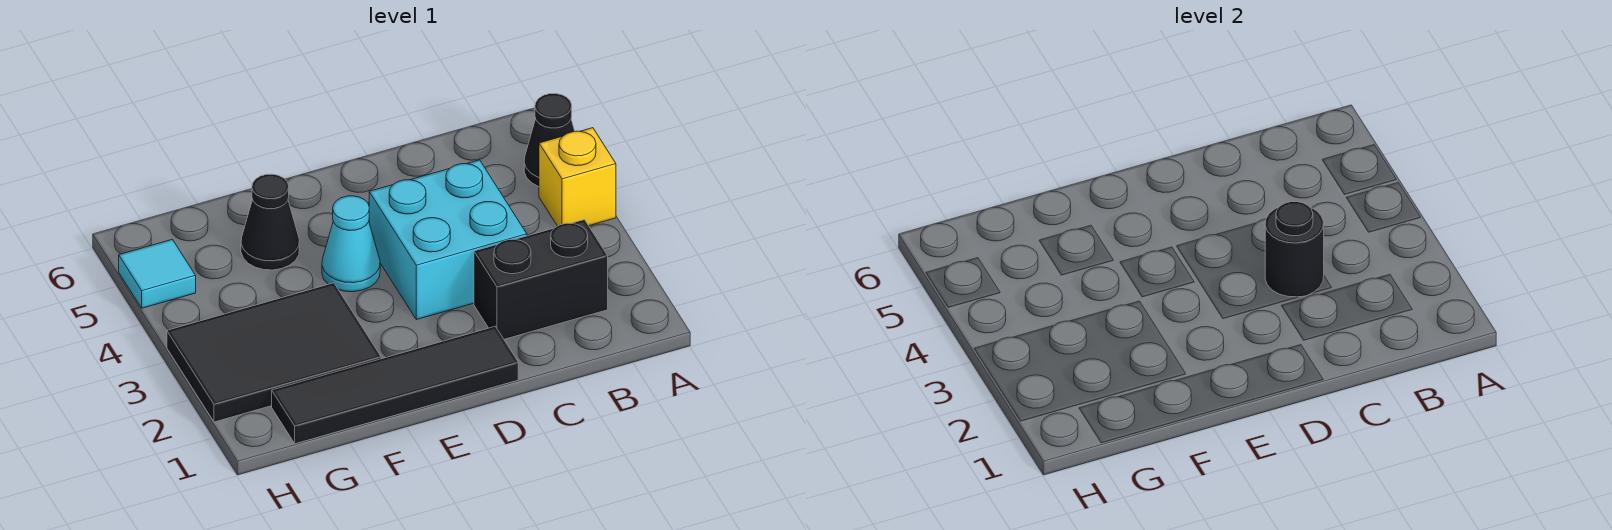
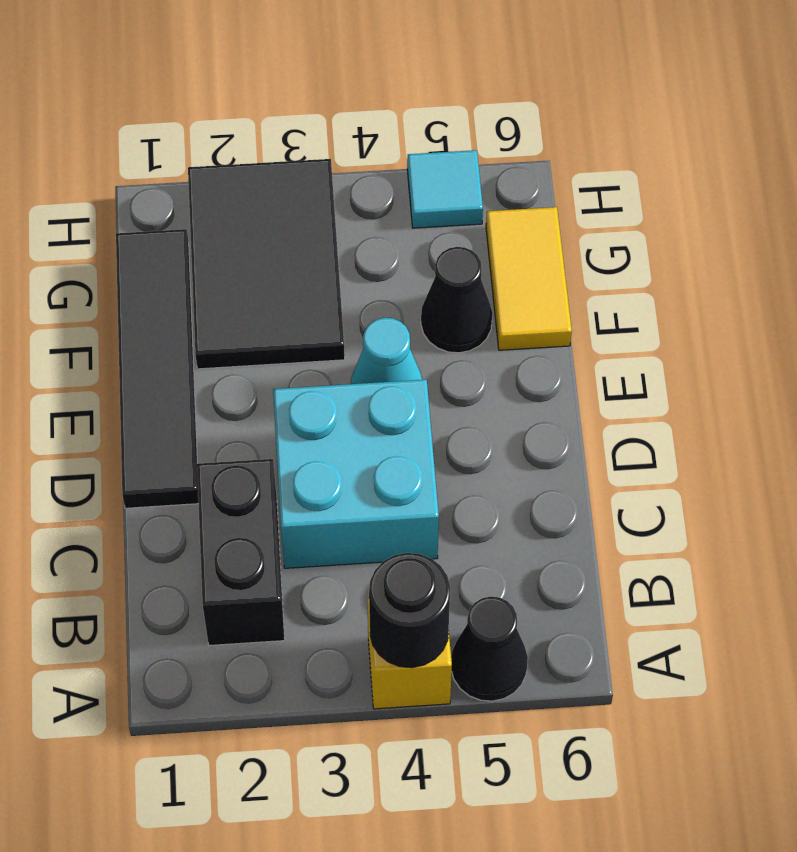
black 1x1 round brick [1265,202,1324,297] -> black 1x1 round brick moved to [369,553,450,668]
none -> yellow 1x2 tile [486,207,572,350]

